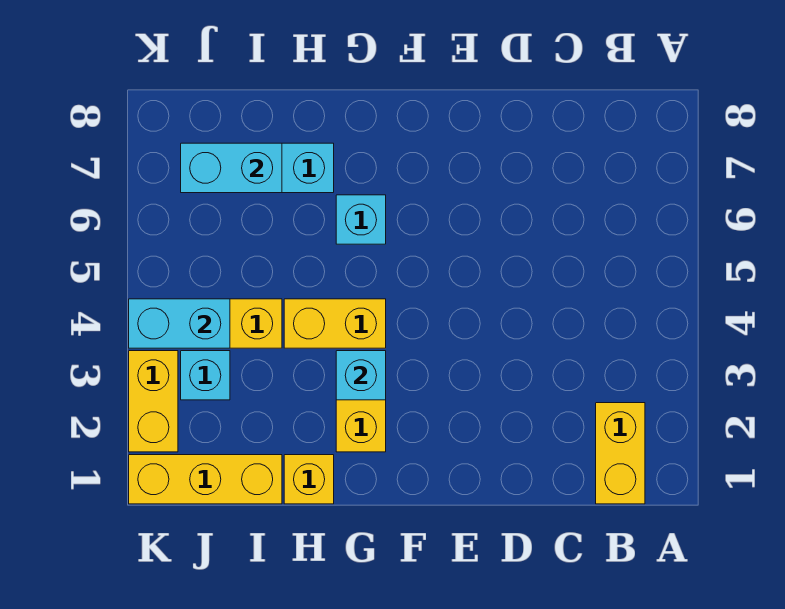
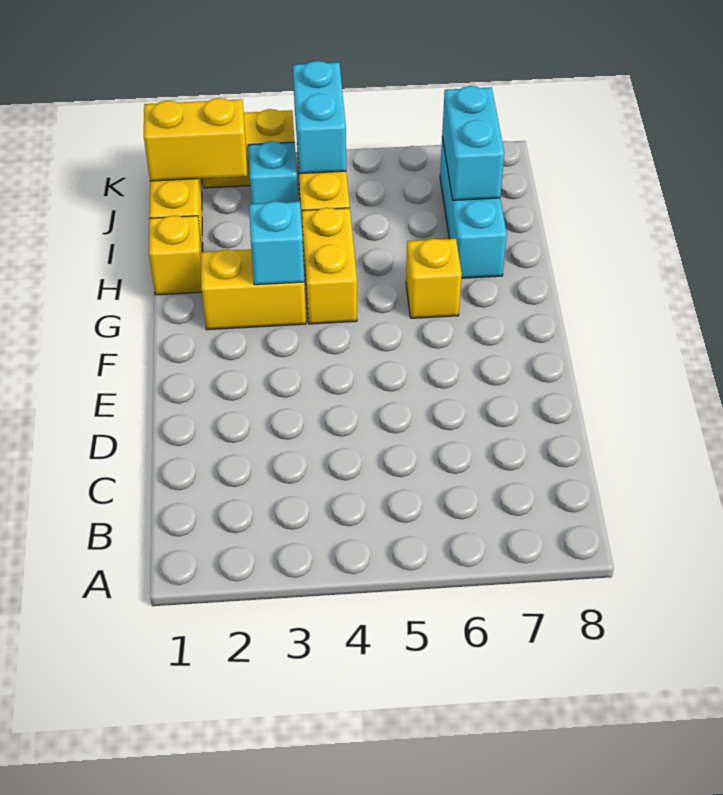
yellow 1x2 brick [596,403,645,504] -> yellow 1x2 brick moved to [144,98,247,181]
cyan 1x1 brick [336,195,386,244] -> yellow 1x1 brick [406,239,462,318]

